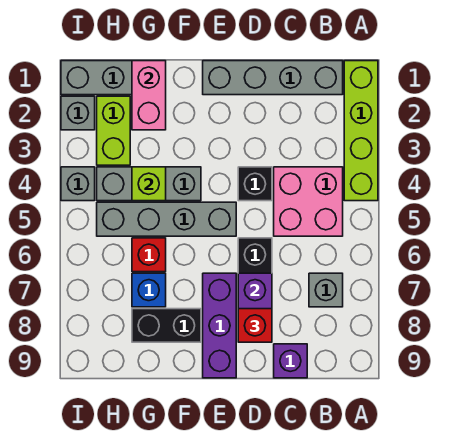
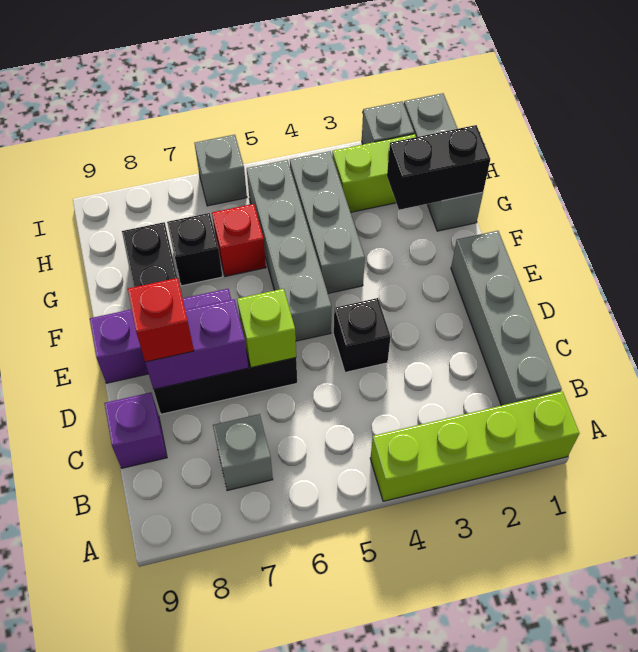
pink 2x2 brick [274,167,343,236] -> none
pink 1x2 brick [132,61,166,130] -> black 1x2 brick [387,125,490,210]
lime 1x1 brick [132,167,166,201] -> lime 1x1 brick moved to [237,289,296,368]
blue 1x1 brick [132,273,166,307] -> black 1x1 brick [167,213,223,286]
grey 1x1 brick [61,167,95,201] -> grey 1x1 brick moved to [194,135,247,206]

